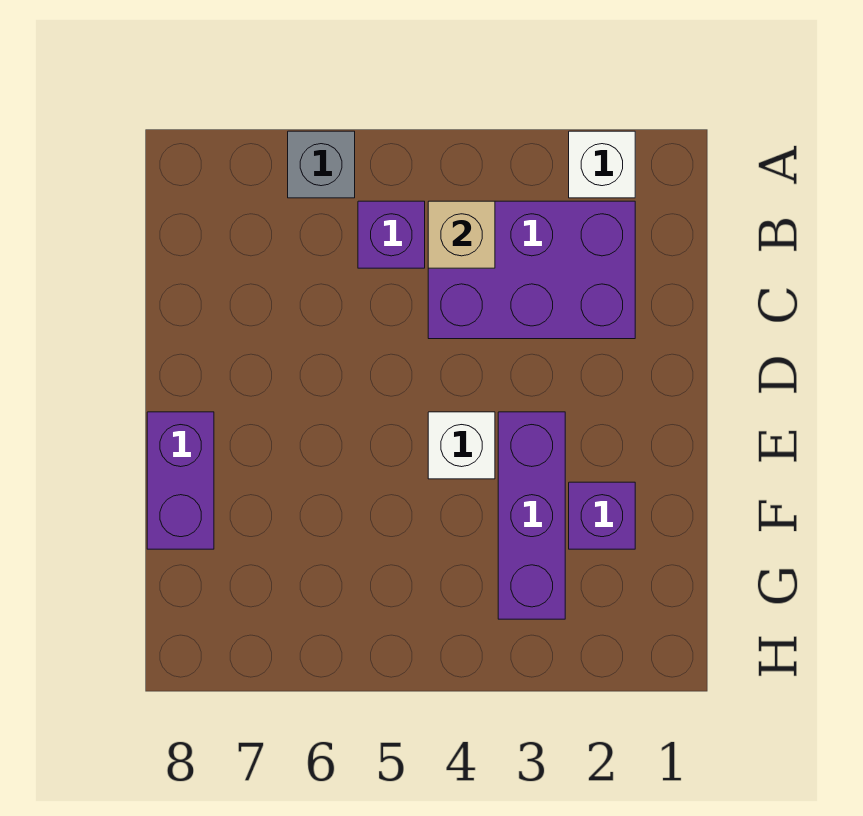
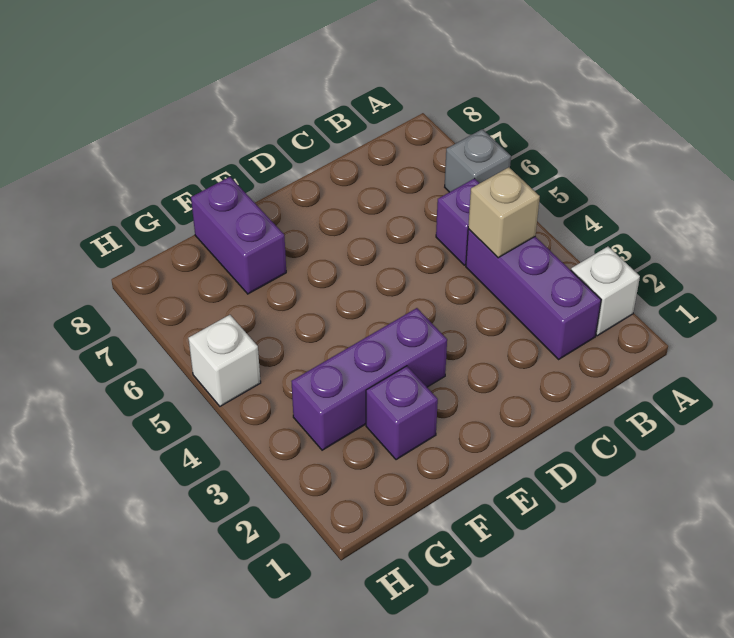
purple 2x3 brick [428,201,635,339] -> purple 1x3 brick [466,229,601,359]
white 1x1 brick [428,412,495,479] -> white 1x1 brick moved to [188,315,261,406]
purple 1x2 brick [147,412,214,549] -> purple 1x2 brick turned to [191,177,286,294]

